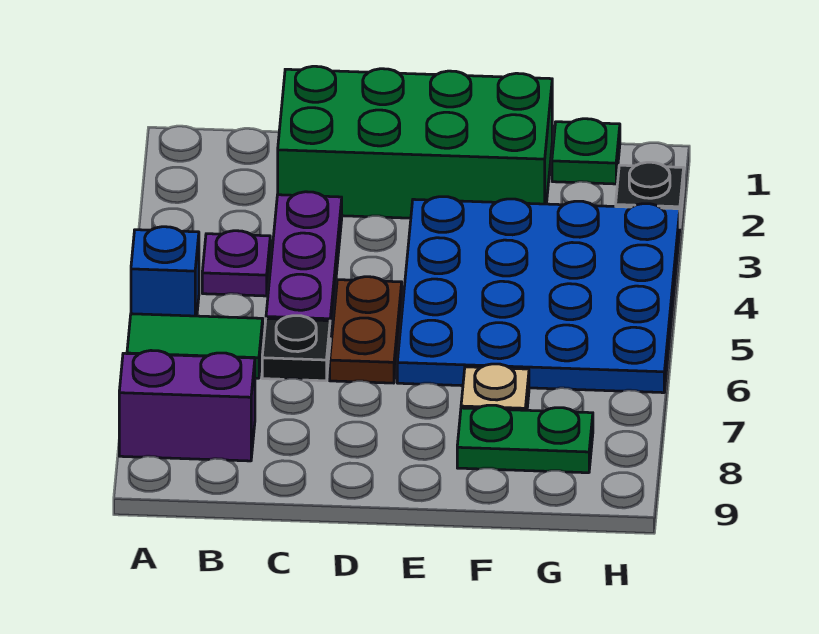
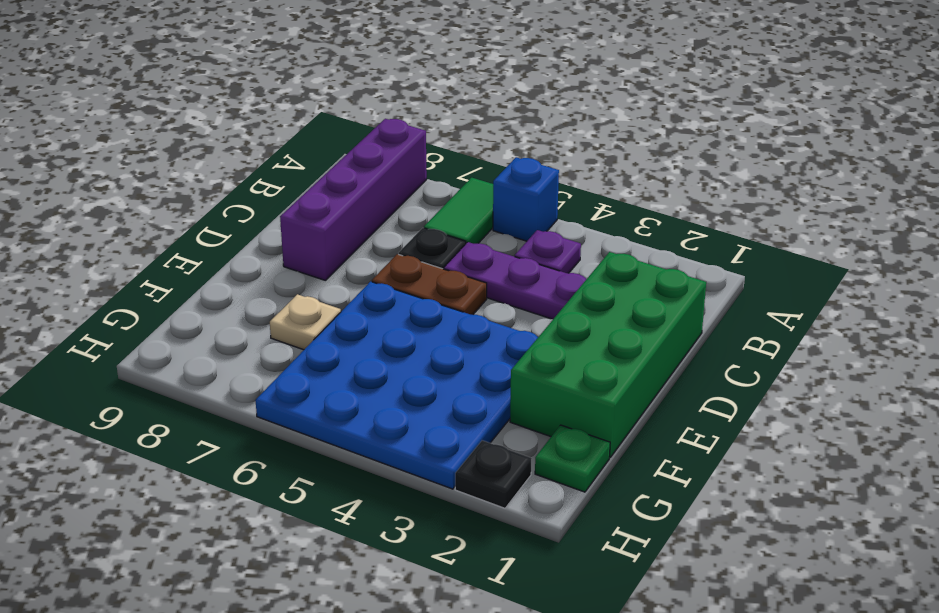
purple 1x2 brick [119,351,255,461] -> purple 1x4 brick [280,119,427,280]
green 1x2 plate [457,405,593,473] -> none

